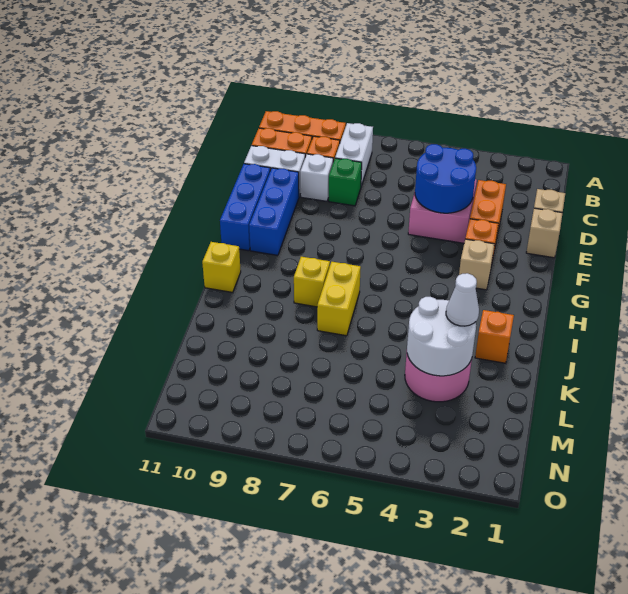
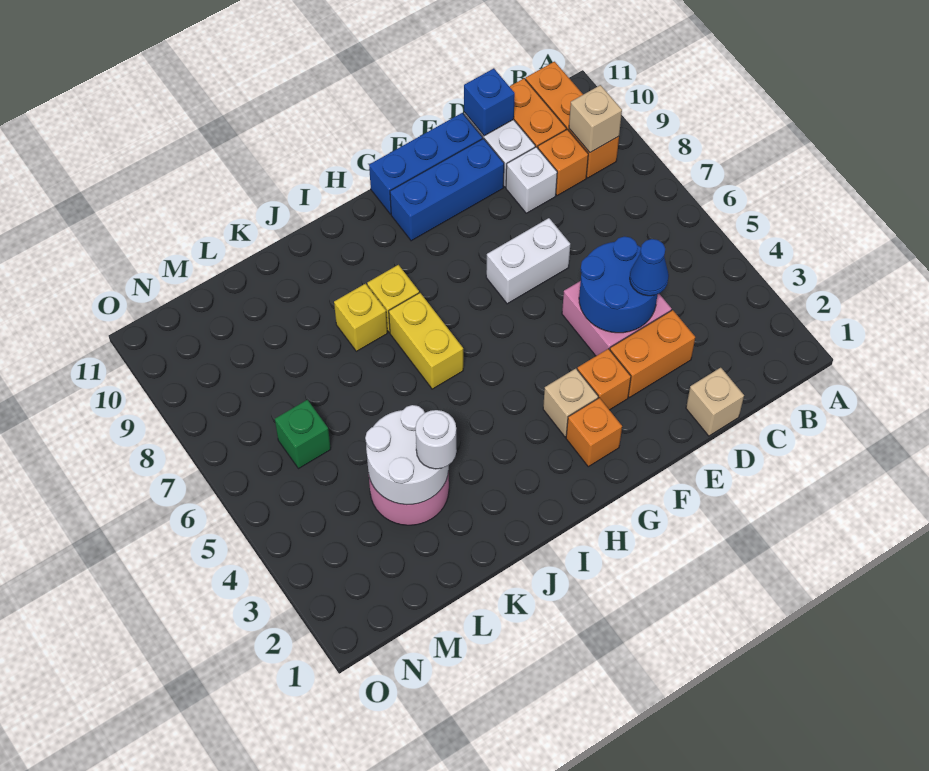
white 1x2 brick [335,123,373,186] -> white 1x2 brick moved to [486,218,570,304]
none -> blue 1x1 cone [630,239,669,296]
green 1x1 brick [329,158,362,206] -> green 1x1 brick moved to [275,400,331,469]
none -> blue 1x1 brick [464,68,515,136]
tan 1x1 brick [526,208,562,258] -> tan 1x1 brick moved to [569,85,622,153]
yellow 1x2 brick [317,262,361,336] -> yellow 1x2 brick turned to [389,293,463,389]
yellow 1x1 brick [202,242,241,292] -> yellow 1x1 brick moved to [334,284,387,351]
orange 1x1 brick [475,310,514,363] -> orange 1x1 brick moved to [566,398,622,467]
white 1x1 cone [446,273,479,326] -> white 1x1 round brick [415,410,457,469]

